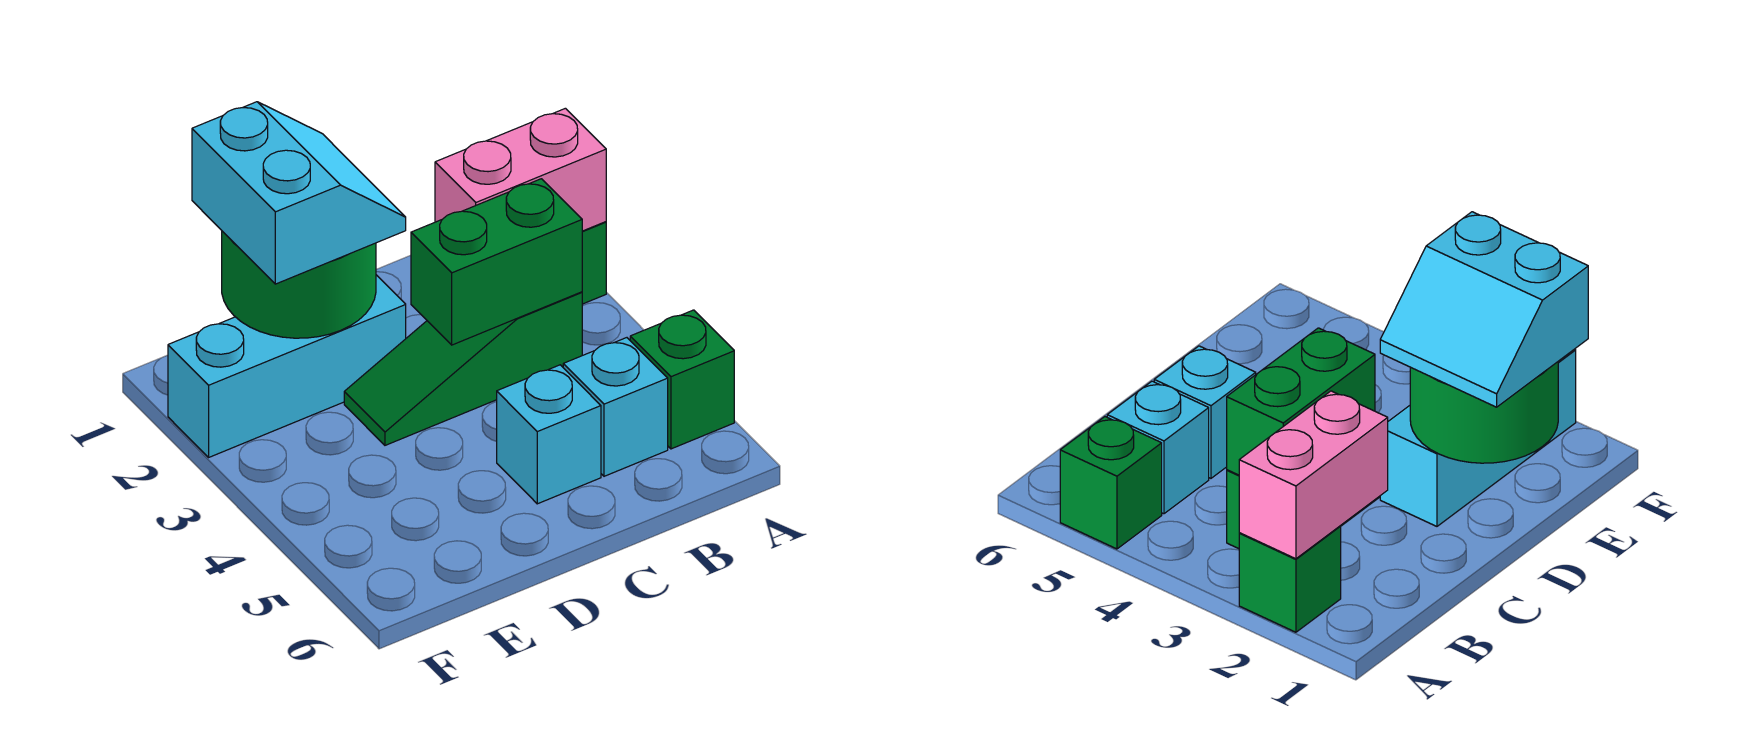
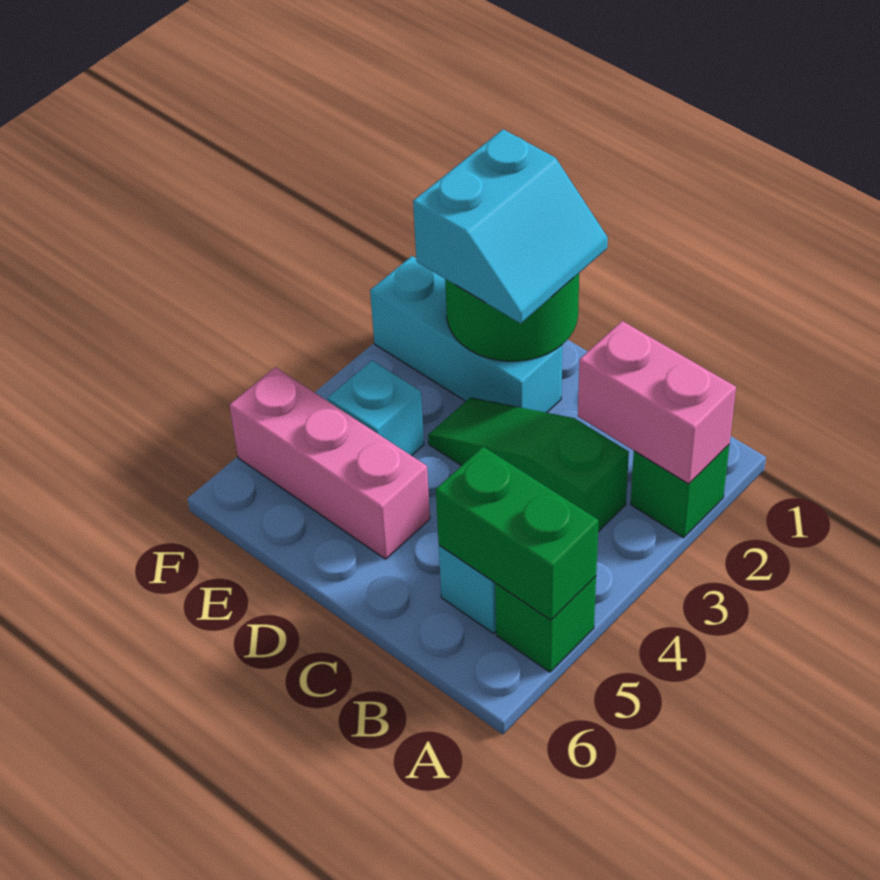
green 1x2 brick [411,179,582,345] -> green 1x2 brick moved to [436,447,599,620]
cyan 1x1 brick [497,365,601,504] -> cyan 1x1 brick moved to [328,360,424,456]
none -> pink 1x3 brick [229,367,430,559]

